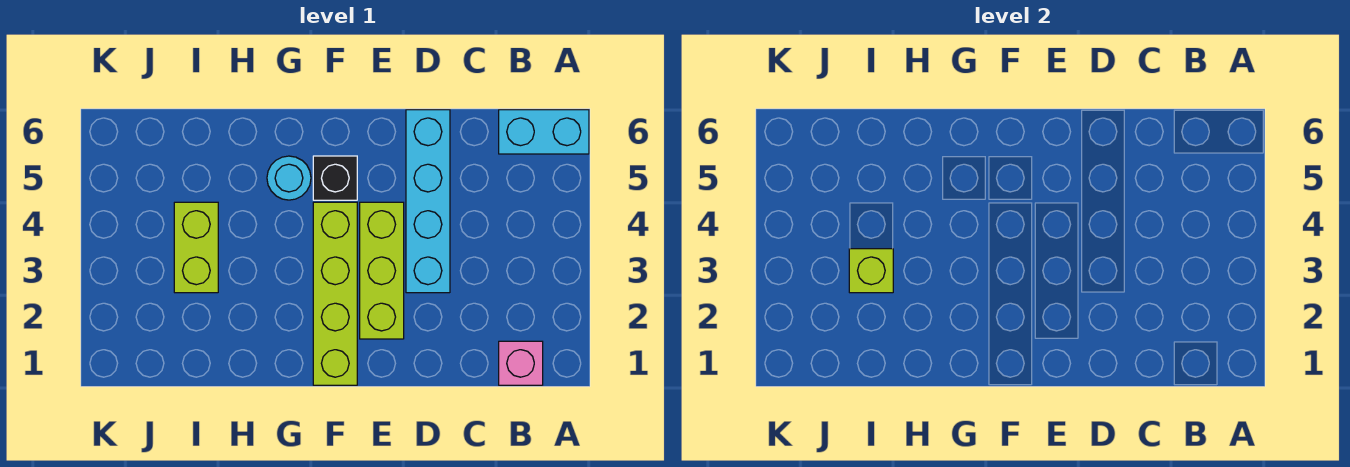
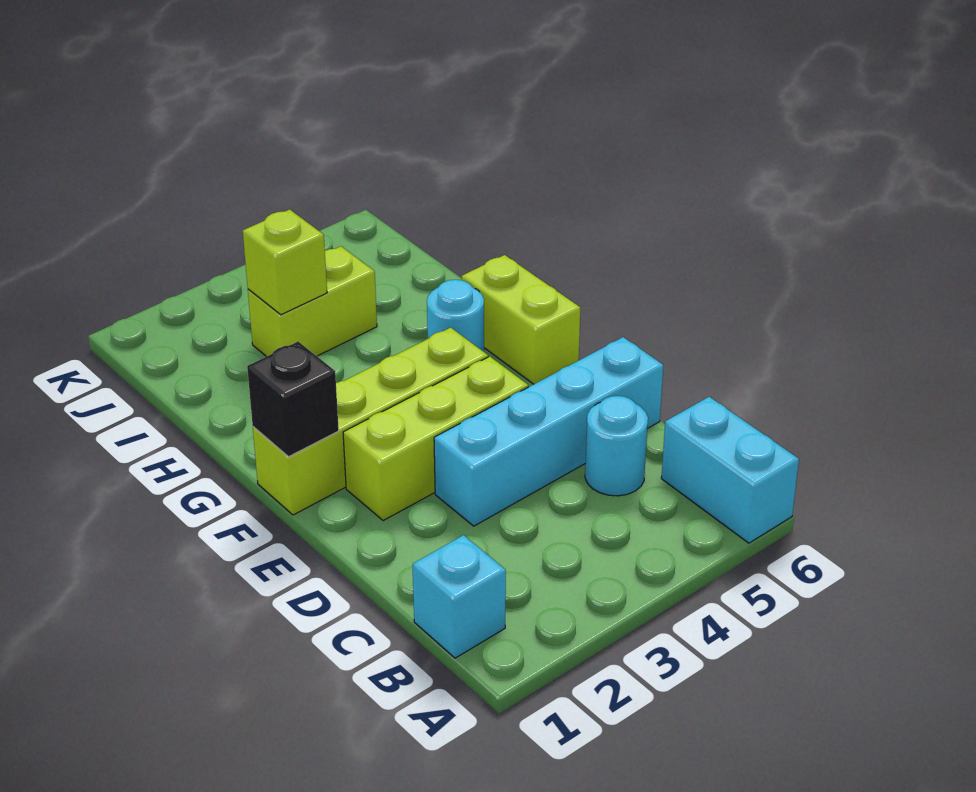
pink 1x1 brick [499,341,543,385] -> cyan 1x1 brick [413,535,506,658]
none -> cyan 1x1 round brick [585,396,648,496]
black 1x1 brick [313,156,357,200] -> black 1x1 brick moved to [247,342,339,457]
none -> lime 1x2 brick [462,255,580,384]

